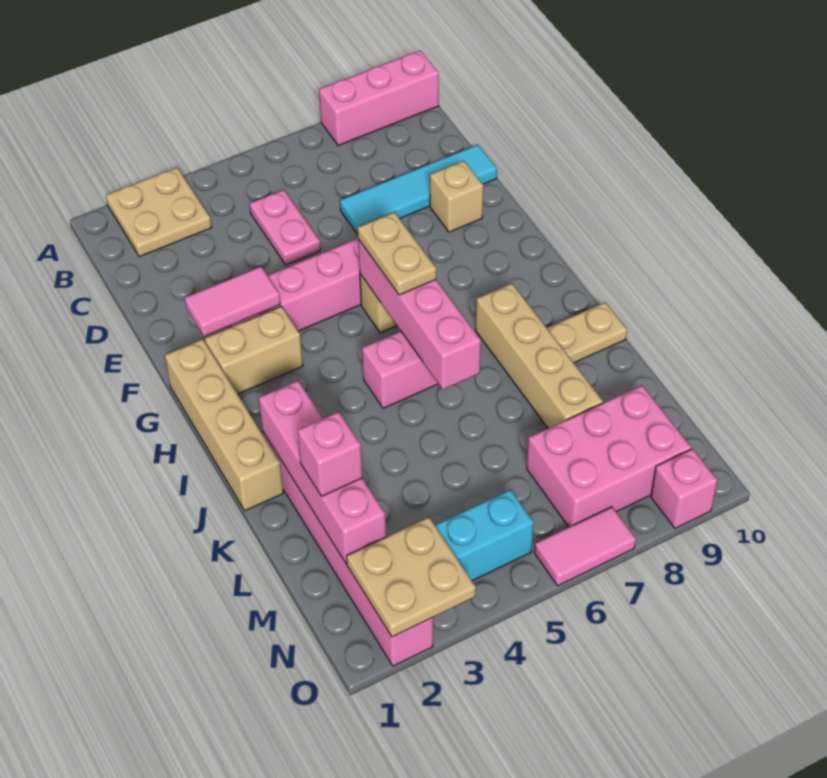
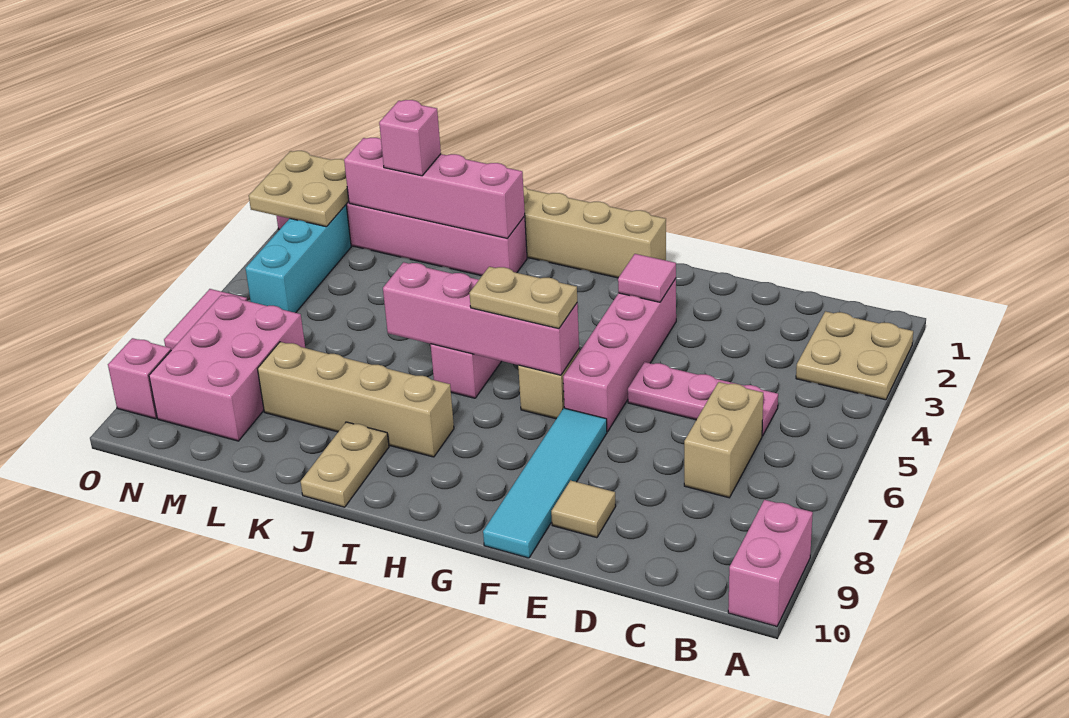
pink 1x3 brick [319,50,439,146] -> pink 1x2 brick [728,500,813,626]
pink 1x2 plate [250,190,320,265] -> pink 1x3 plate [628,362,778,436]
cyan 1x4 tile [340,145,497,234] -> cyan 1x4 tile moved to [483,408,607,558]
tan 1x1 brick [430,161,483,232] -> tan 1x1 tile [551,480,616,538]
pink 1x2 tile [185,267,280,336] -> pink 1x1 tile [618,254,676,302]
tan 1x2 brick [205,306,303,394] -> tan 1x2 brick moved to [684,382,763,498]

